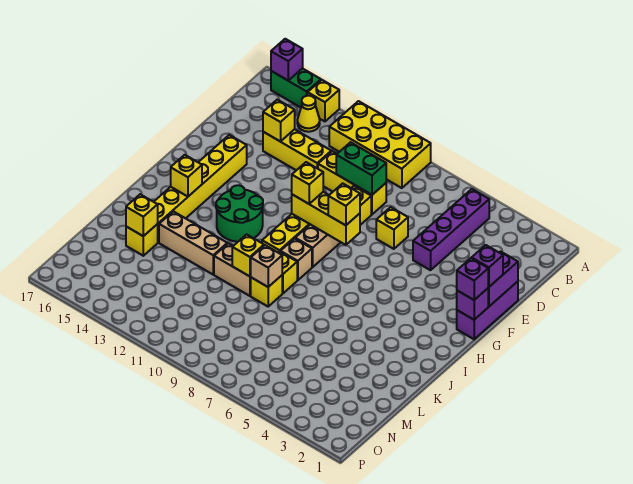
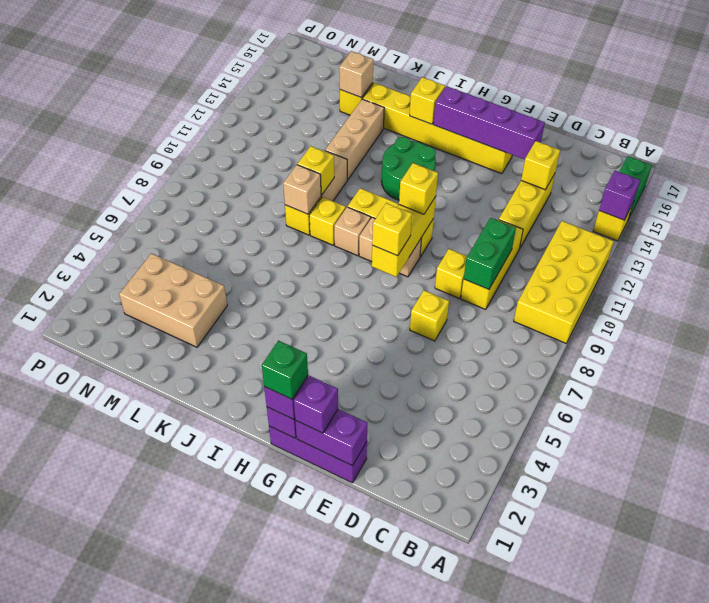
purple 1x1 brick [271,39,303,81] -> purple 1x1 brick moved to [599,171,640,220]
purple 1x4 brick [413,189,489,270] -> purple 1x4 brick moved to [433,86,545,159]
yellow 1x1 cone [297,96,320,132] -> none
none -> green 1x1 brick [262,341,308,399]
none -> tan 2x3 brick [119,253,227,347]
yellow 1x1 brick [126,194,158,236] -> tan 1x1 brick [339,51,373,98]

